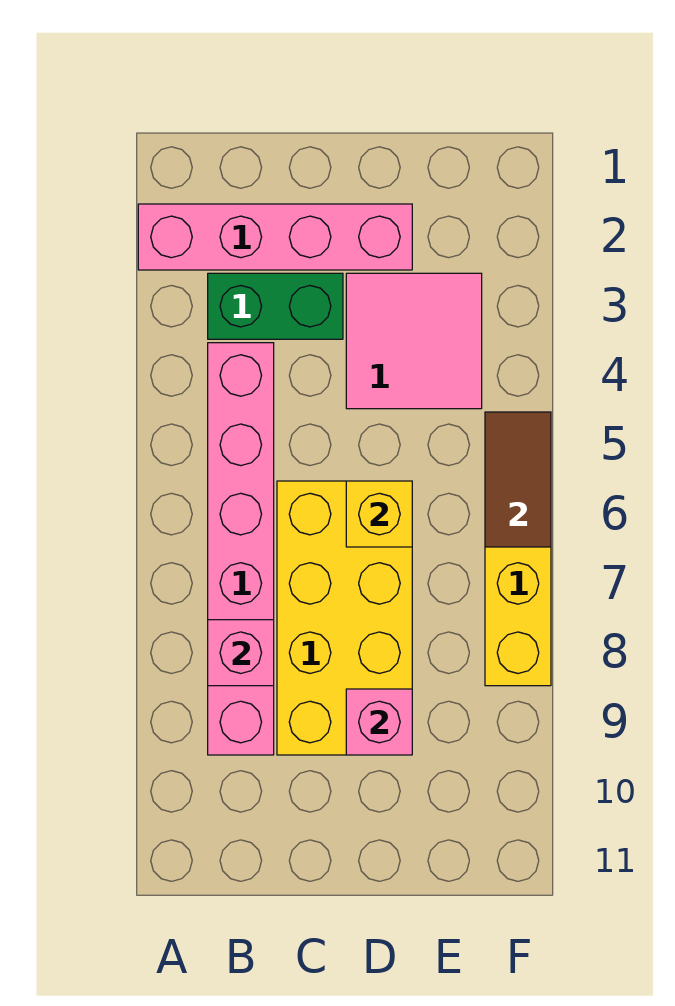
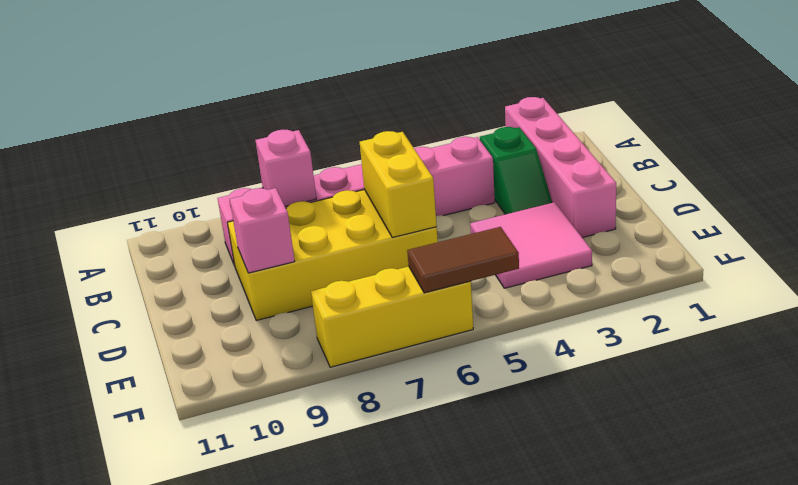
green 1x2 brick [208,273,343,339] -> green 1x2 slope [480,127,552,214]
yellow 1x1 brick [346,481,412,547] -> yellow 1x2 brick [360,131,437,238]

